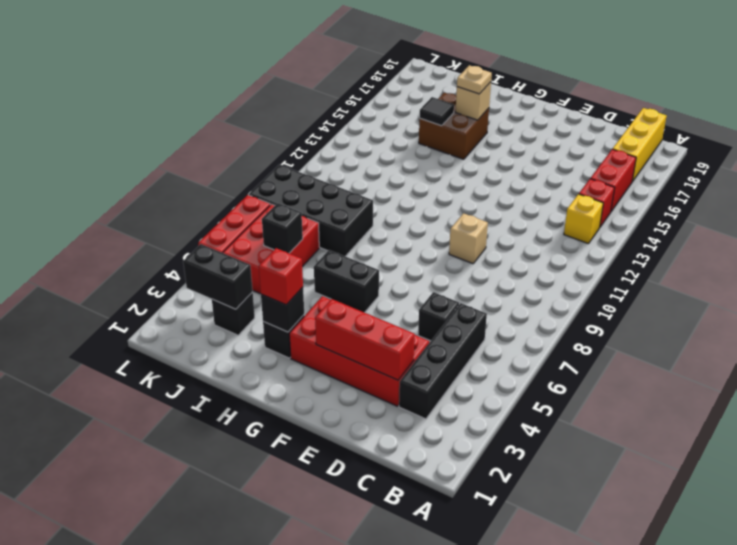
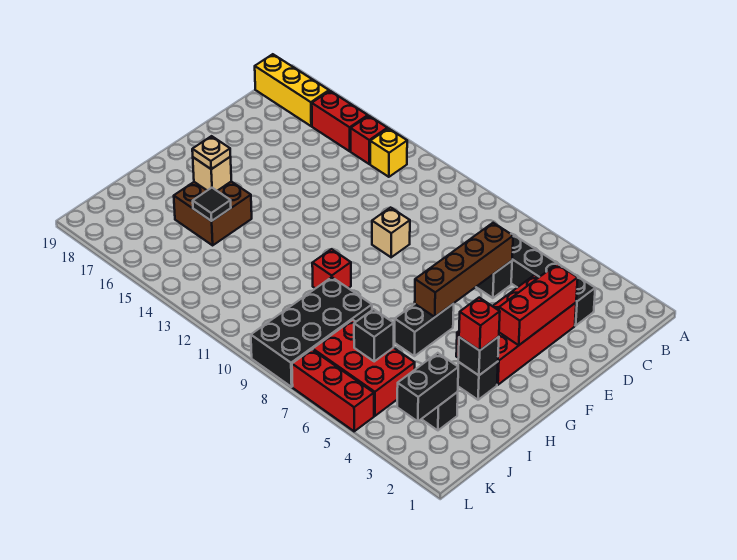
none -> brown 1x4 brick [415,223,513,317]
none -> red 1x1 brick [312,249,351,289]

